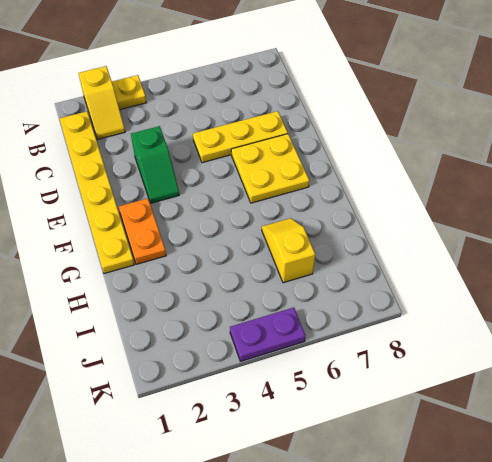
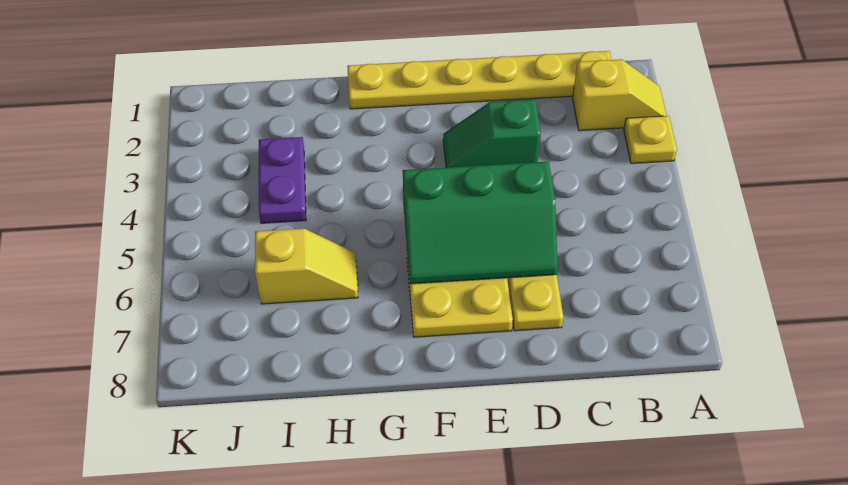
yellow 1x2 slope [78,66,125,140] -> yellow 1x2 slope turned to [573,59,667,131]
none -> green 2x3 slope [403,162,558,284]
orange 1x2 plate [119,198,166,264] -> none
purple 1x2 plate [230,307,306,361] -> purple 1x2 plate moved to [259,137,306,223]

